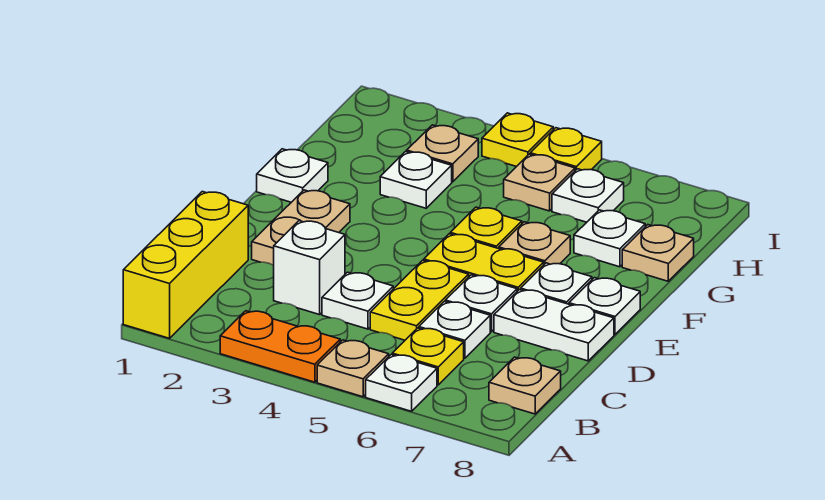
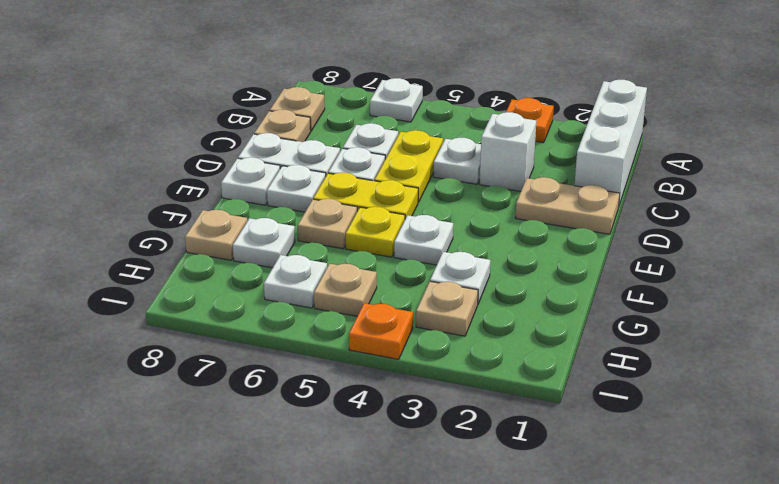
yellow 1x3 brick [123,192,248,338] -> white 1x3 brick [574,80,647,205]
orange 1x2 plate [220,311,340,382] -> orange 1x1 plate [506,98,554,143]
tan 1x1 plate [317,340,389,397] -> tan 1x1 plate moved to [254,110,311,142]
yellow 1x1 plate [392,328,464,385] -> none
tan 1x2 plate [252,190,350,265] -> tan 1x2 plate turned to [516,177,620,234]
white 1x1 plate [257,149,328,202] -> white 1x1 plate moved to [394,215,453,265]
yellow 1x1 plate [482,113,553,167] -> orange 1x1 plate [349,303,413,359]
yellow 1x1 plate [530,128,602,171] -> none

